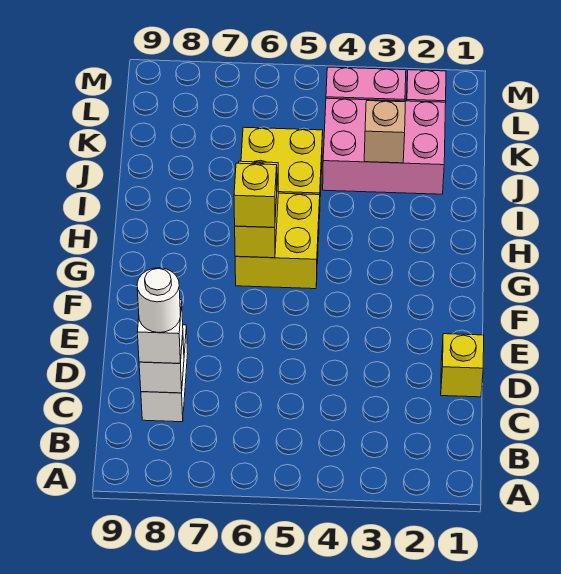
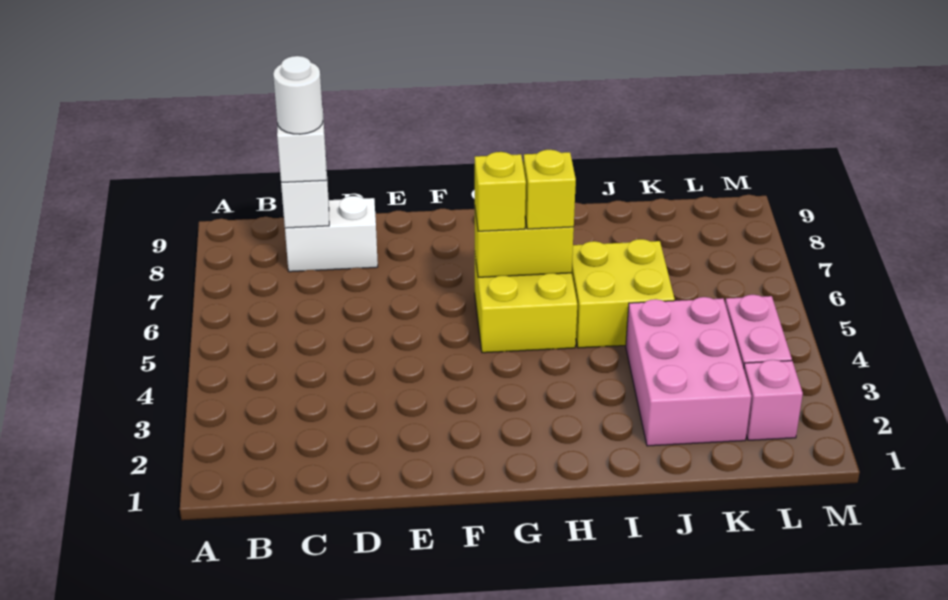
yellow 1x1 brick [441,334,484,397] -> yellow 1x1 brick moved to [523,150,576,229]
tan 1x1 brick [364,101,405,163] -> none

